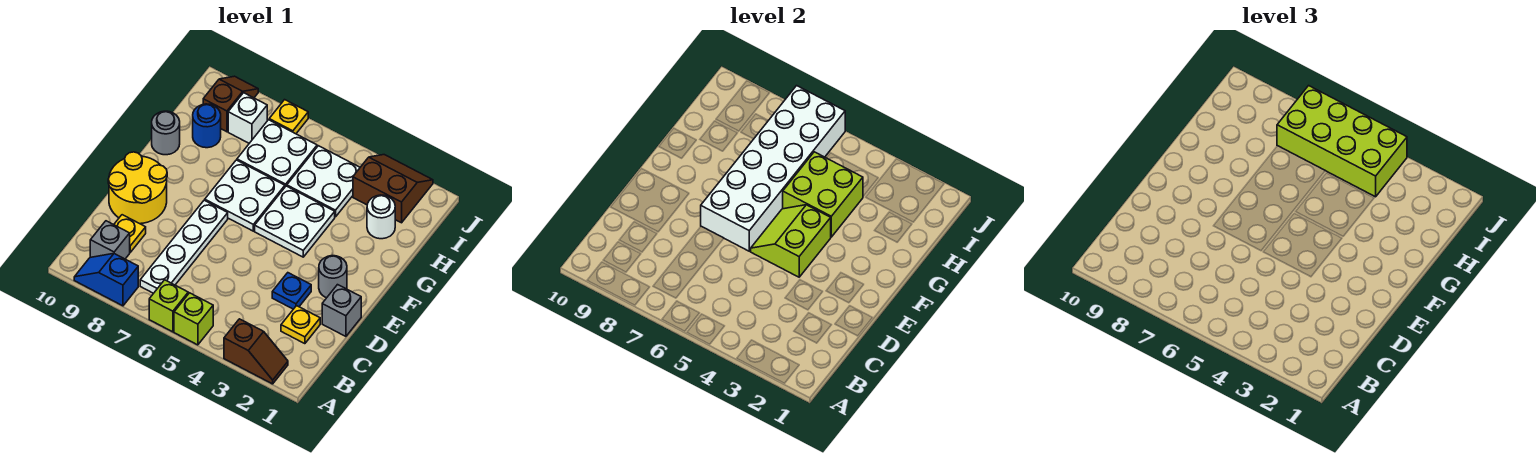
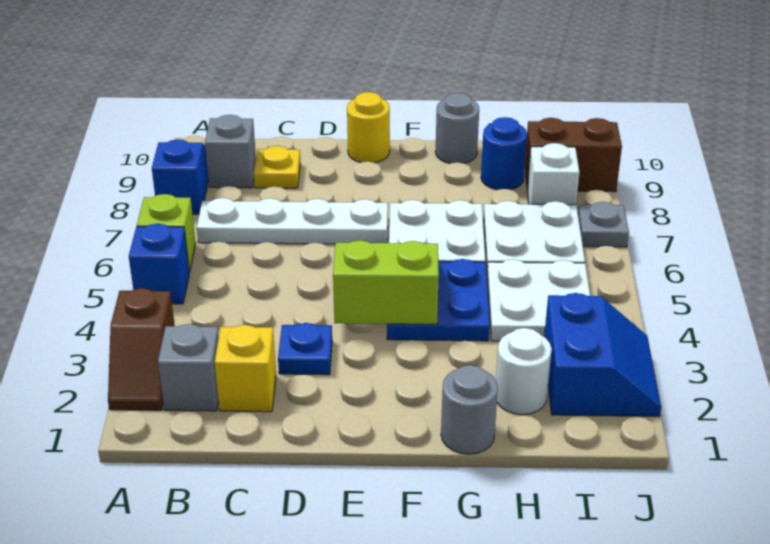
lime 1x1 brick [174,293,213,345] -> blue 1x1 brick [129,224,189,304]
yellow 1x1 plate [281,306,320,344] -> yellow 1x1 brick [215,325,276,412]
grey 1x1 brick [322,285,361,336] -> grey 1x1 brick moved to [158,324,219,411]
yellow 2x2 round brick [108,152,167,224] -> yellow 1x1 round brick [347,92,390,163]
grey 1x1 round brick [319,256,347,298] -> grey 1x1 round brick moved to [441,365,498,454]
white 2x6 brick [701,86,845,251] -> none
white 2x2 plate [255,186,335,257] -> blue 2x2 plate [387,259,490,341]
lime 2x2 brick [783,152,863,237] -> none
brown 2x2 slope [353,155,433,223] -> blue 2x2 slope [544,293,661,416]
lime 2x4 brick [1277,86,1407,197] -> none
brown 1x2 slope [203,76,258,132] -> brown 1x2 brick [525,118,622,192]
yellow 1x1 plate [269,100,308,134] -> grey 1x1 plate [578,202,629,247]

